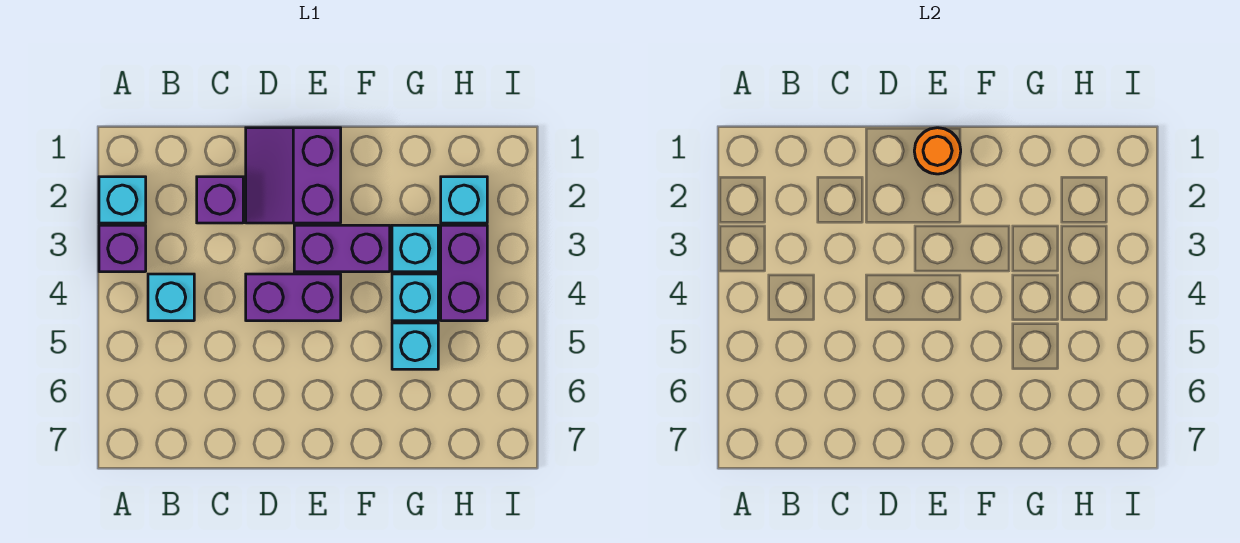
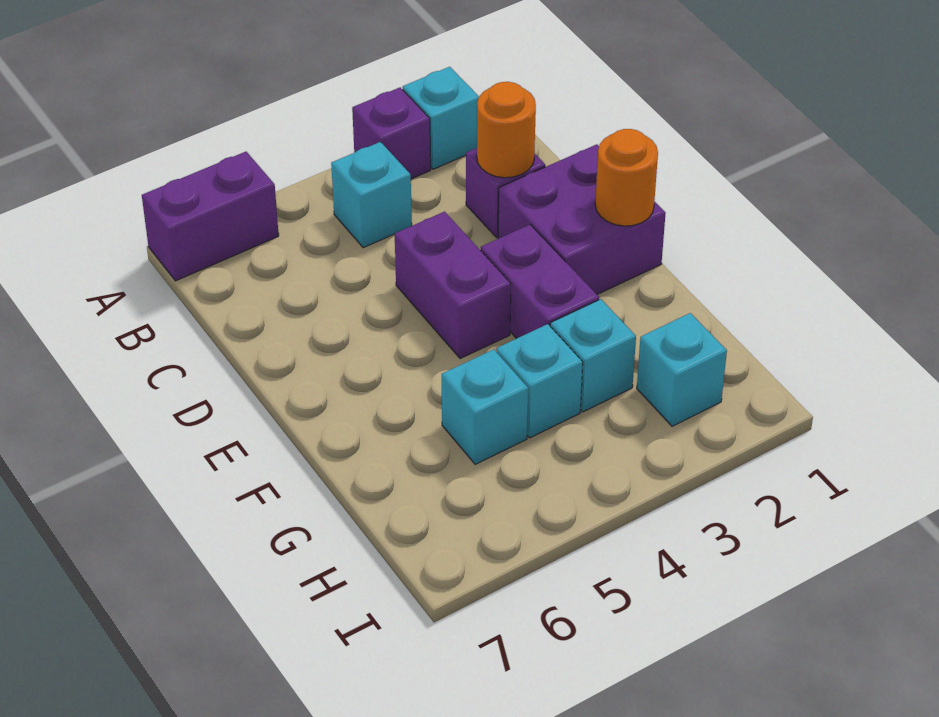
none -> orange 1x1 round brick [477,82,536,178]
purple 2x2 slope [246,128,341,223] -> purple 2x2 brick [498,144,666,294]
purple 1x2 brick [441,225,487,321] -> purple 1x2 brick moved to [142,152,279,281]

